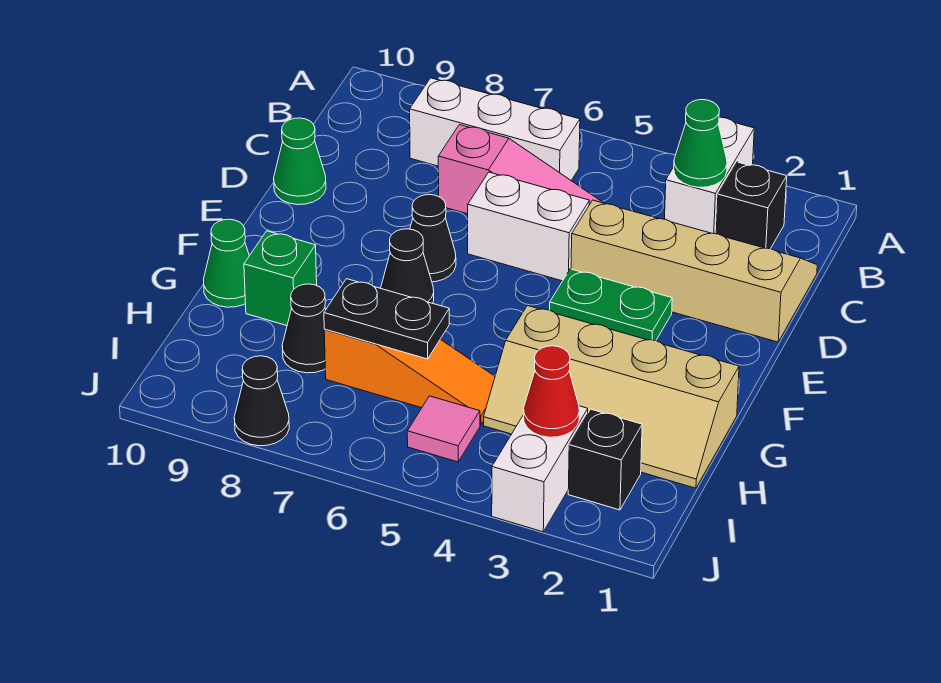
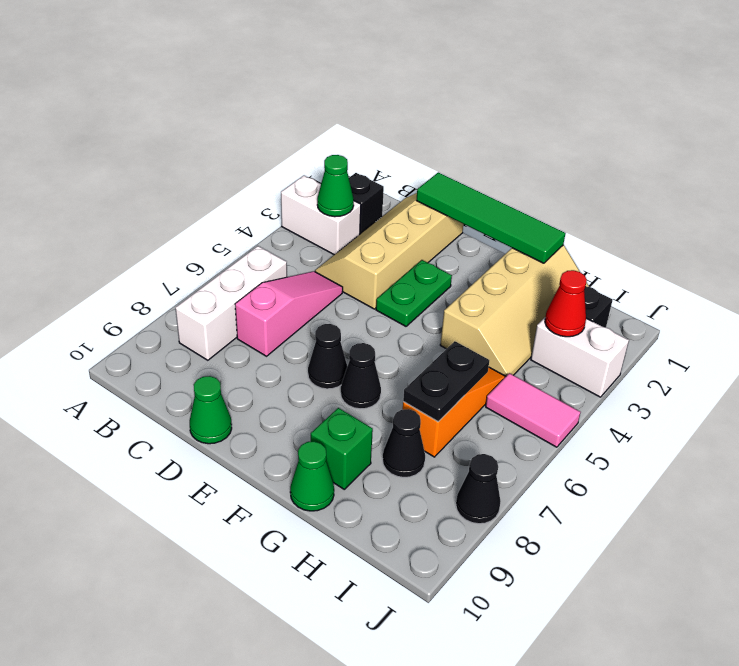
none -> green 1x4 tile [416,172,566,263]
white 1x2 brick [468,172,589,281] -> none
pink 1x1 tile [407,396,480,462] -> pink 1x2 tile [486,373,581,447]

